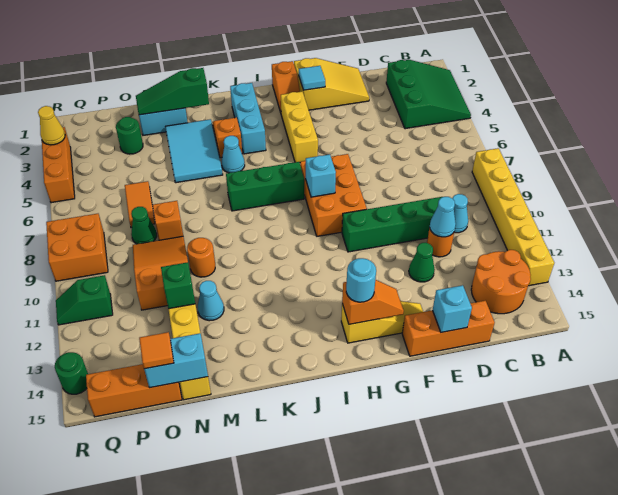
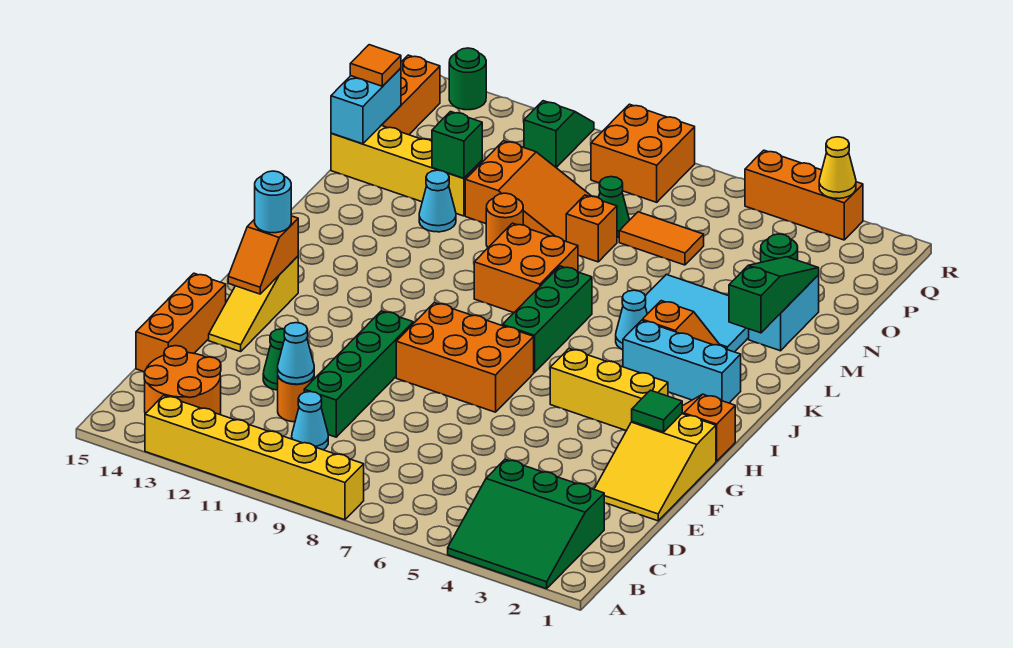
cyan 1x1 brick [433,285,472,332] -> none
cyan 1x1 tile [299,66,325,90] -> green 1x1 tile [632,390,682,432]
cyan 1x1 brick [306,154,336,197] -> none
none -> orange 2x2 brick [474,223,578,313]

